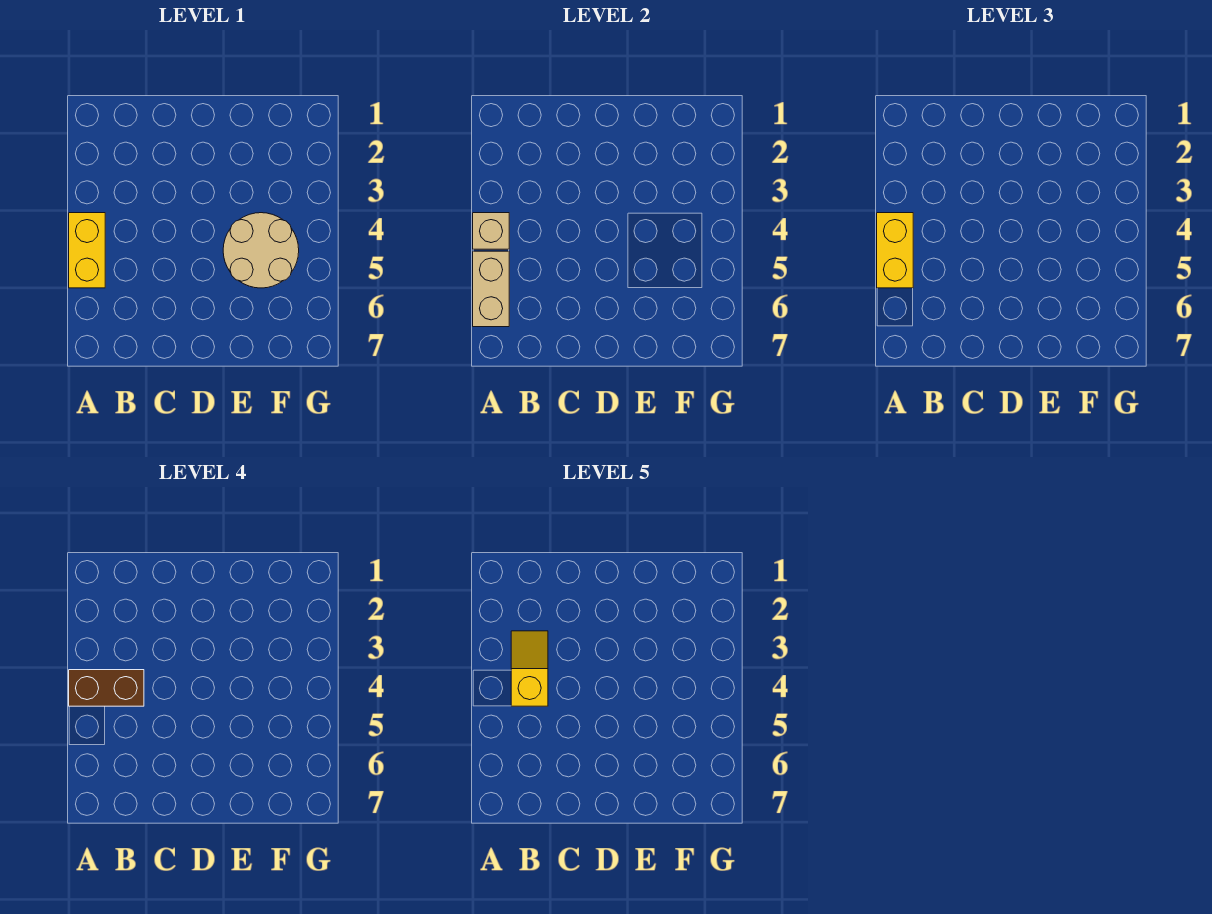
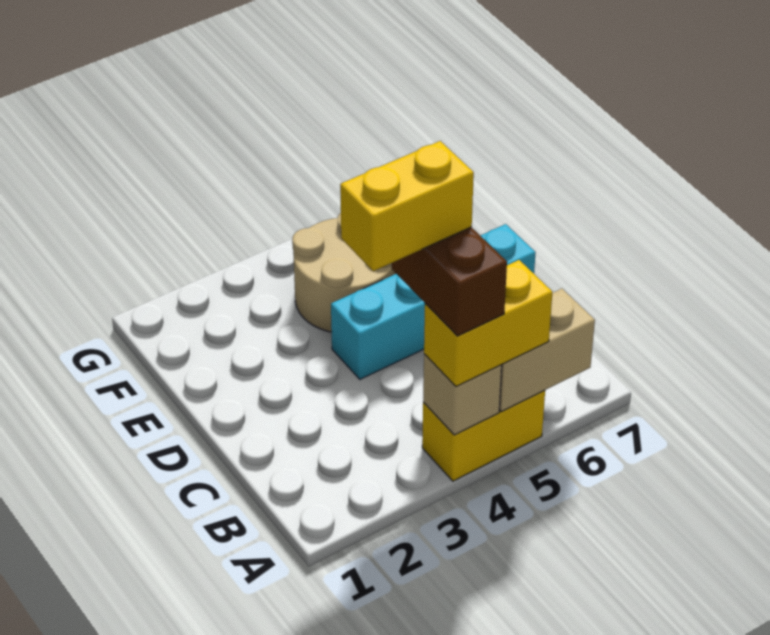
yellow 1x2 slope [511,631,548,706] -> yellow 1x2 brick [340,141,474,271]
none -> cyan 1x4 brick [331,224,536,379]

